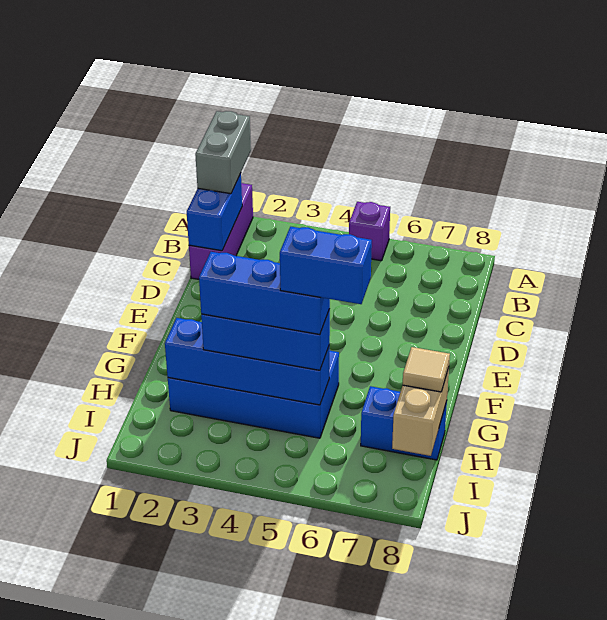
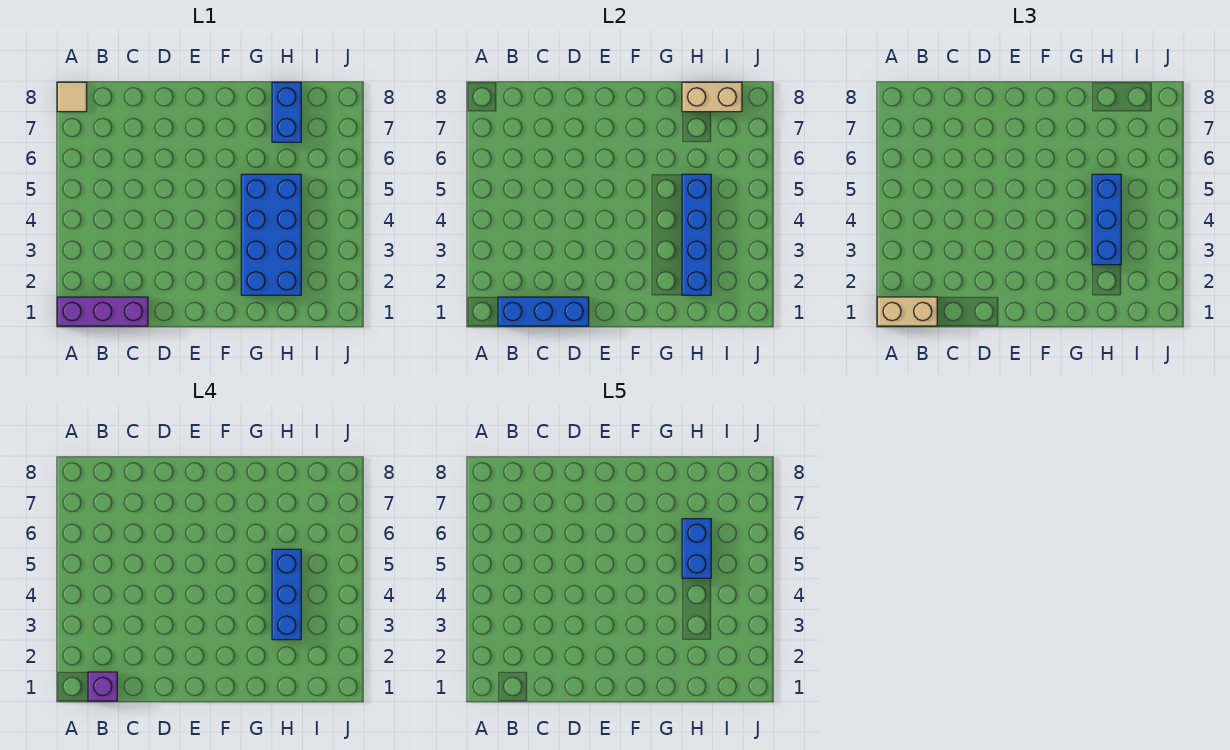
grey 1x2 brick [195,111,251,194] -> tan 1x2 brick [877,297,937,326]
purple 1x1 brick [349,202,390,261] -> purple 1x1 brick moved to [88,672,117,701]
blue 1x2 brick [187,173,242,251] -> blue 1x3 brick [498,297,589,326]
tan 1x1 tile [403,347,450,392] -> tan 1x1 tile moved to [57,82,87,112]

